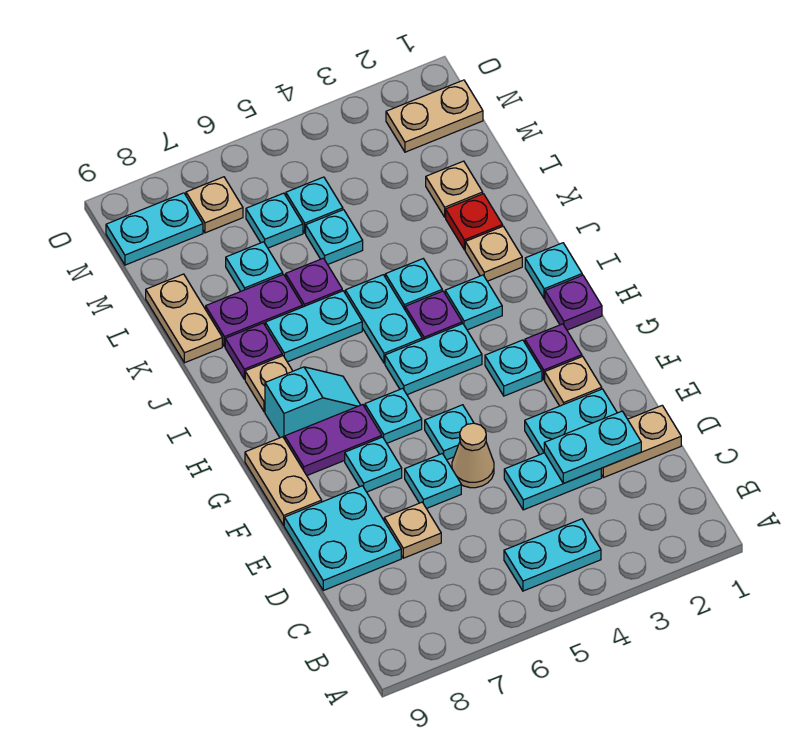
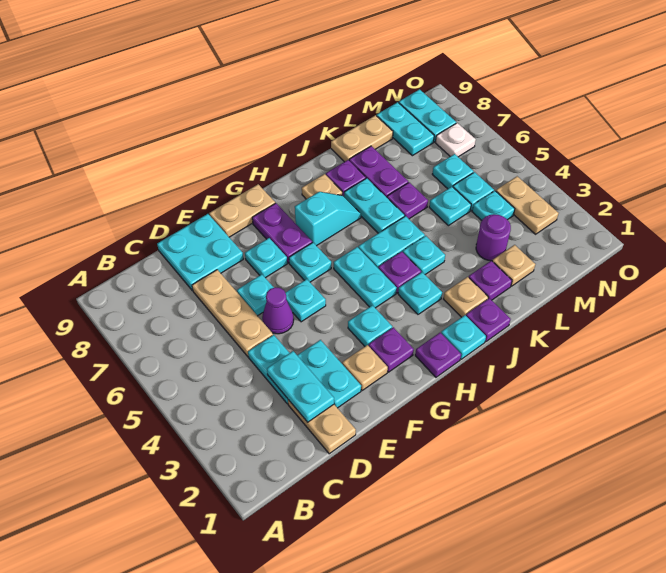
cyan 1x2 plate [504,519,601,591] -> cyan 1x2 plate moved to [377,102,434,156]
tan 1x1 plate [384,502,441,558] -> tan 1x3 plate [192,270,273,356]
tan 1x1 cone [452,423,494,488] -> purple 1x1 cone [262,287,294,334]
cyan 1x2 slope [265,367,360,439] -> cyan 1x2 slope turned to [295,192,361,246]
none -> purple 1x1 plate [466,298,511,342]
red 1x1 plate [446,194,503,250] -> purple 1x1 plate [468,261,512,300]
none -> purple 1x1 round brick [476,214,511,261]
cyan 1x1 plate [226,242,283,291] -> cyan 1x1 plate moved to [472,191,515,221]
tan 1x2 plate [386,80,483,152] -> tan 1x2 plate moved to [496,176,559,234]
tan 1x1 plate [186,177,243,233] -> white 1x1 plate [435,123,476,157]

